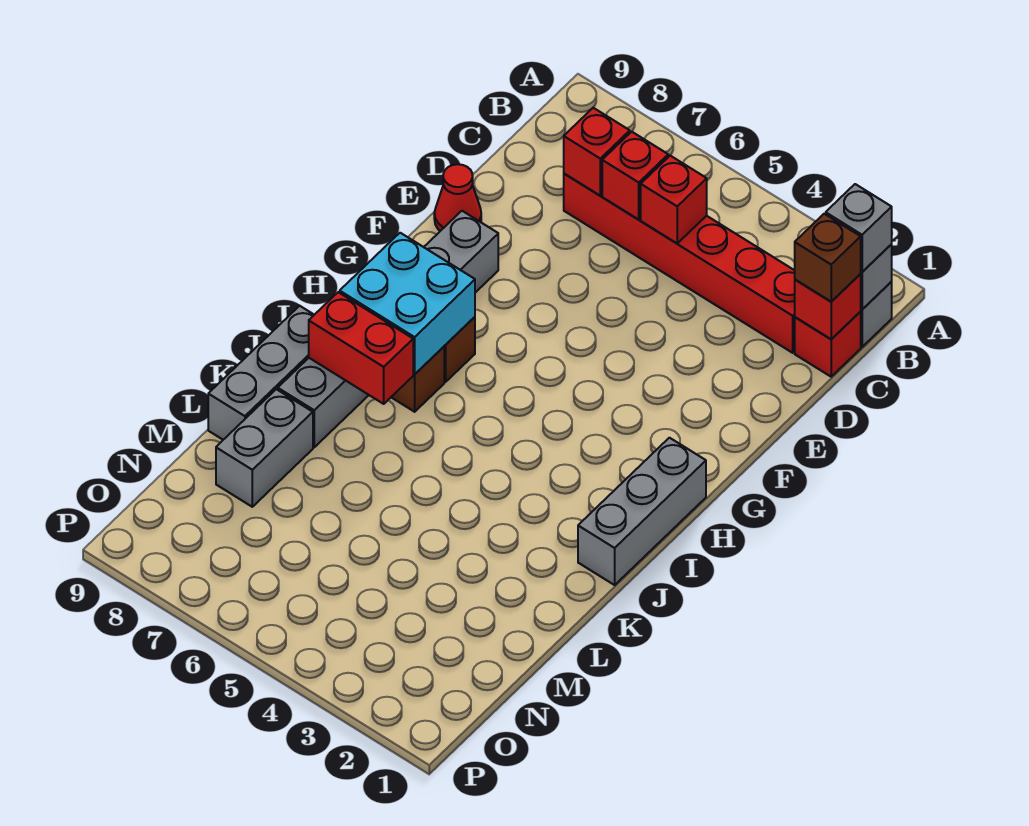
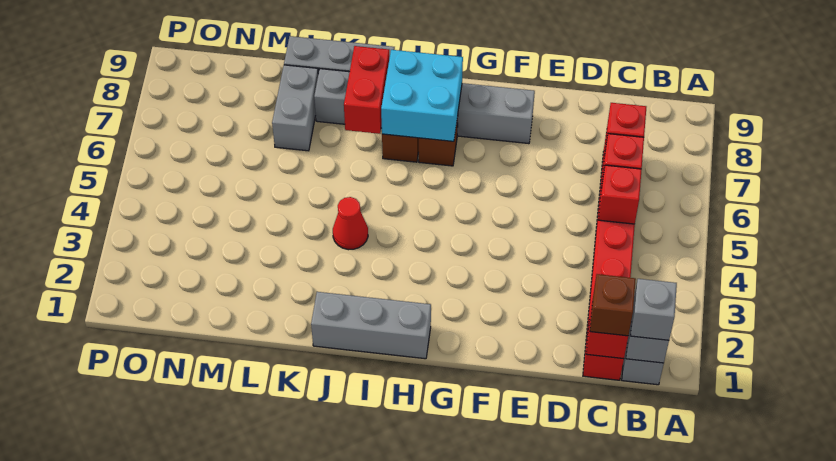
red 1x1 cone [434,164,481,231] -> red 1x1 cone moved to [333,197,368,250]
grey 1x2 brick [216,389,313,507] -> grey 1x2 brick turned to [272,65,318,151]

